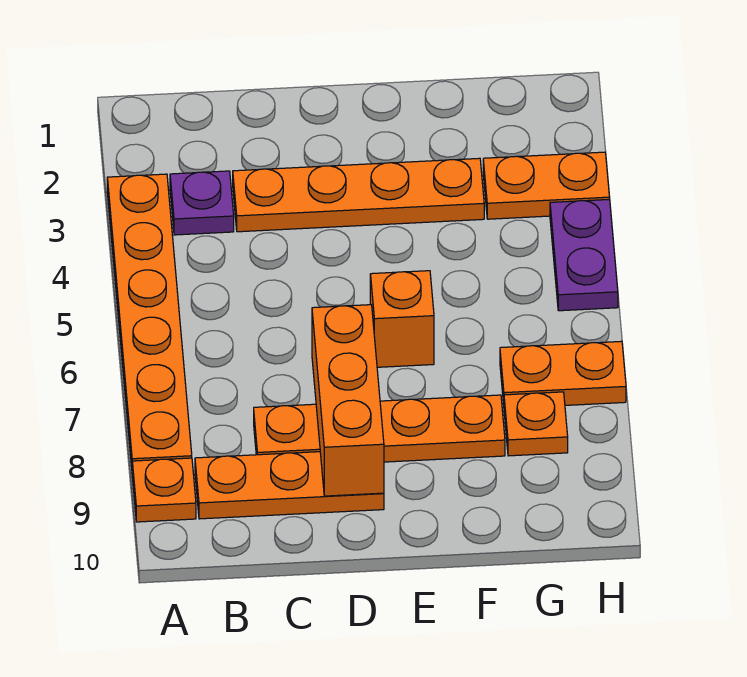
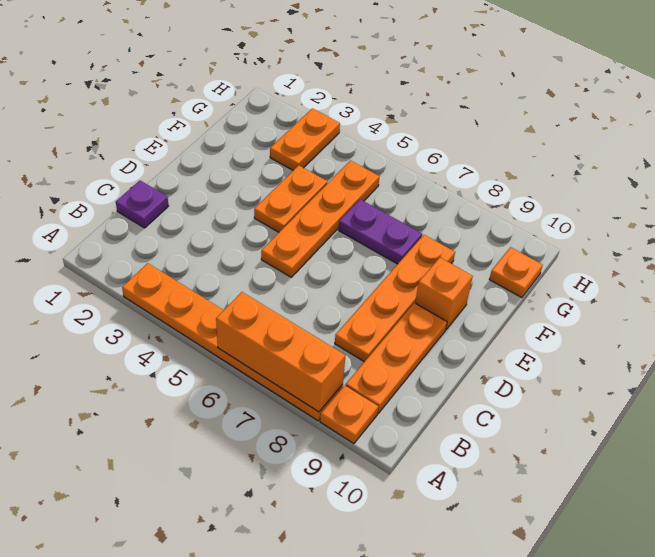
purple 1x1 plate [170,171,234,235] -> purple 1x1 plate moved to [116,181,168,228]
orange 1x4 plate [233,158,484,232] -> orange 1x4 plate moved to [261,161,380,277]
orange 1x3 brick [312,305,384,496] -> orange 1x3 brick moved to [216,292,346,412]
orange 1x1 brick [370,271,434,367] -> orange 1x1 brick moved to [415,258,473,329]
orange 1x2 plate [500,341,626,405] -> orange 1x2 plate moved to [254,165,327,232]
orange 1x1 plate [504,392,568,456] -> orange 1x1 plate moved to [489,247,543,298]
purple 1x2 plate [550,199,618,311] -> purple 1x2 plate moved to [339,199,422,264]

